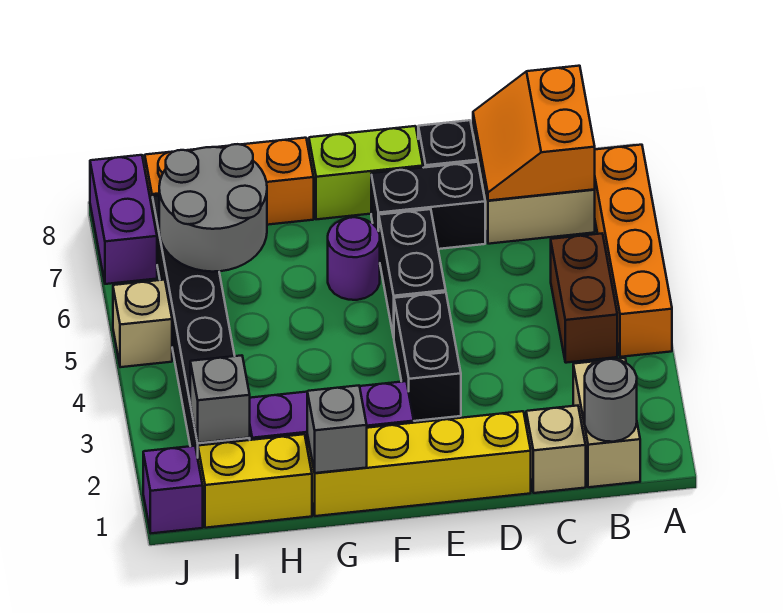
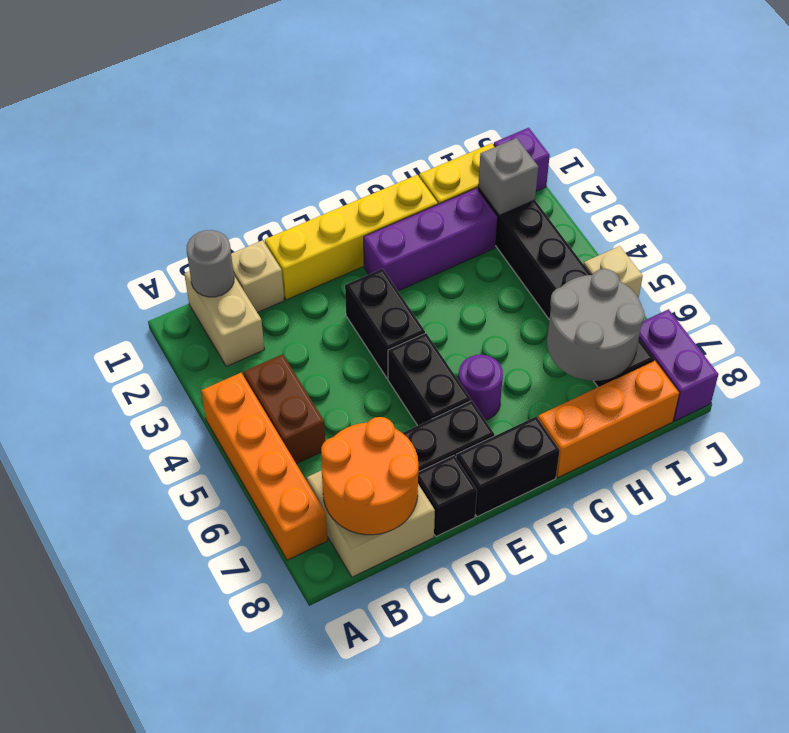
orange 2x2 slope [473,66,595,201] -> orange 2x2 round brick [321,417,418,535]
lime 1x2 brick [309,126,423,219] -> black 1x2 brick [456,417,560,517]
grey 1x1 brick [307,386,367,473] -> none

